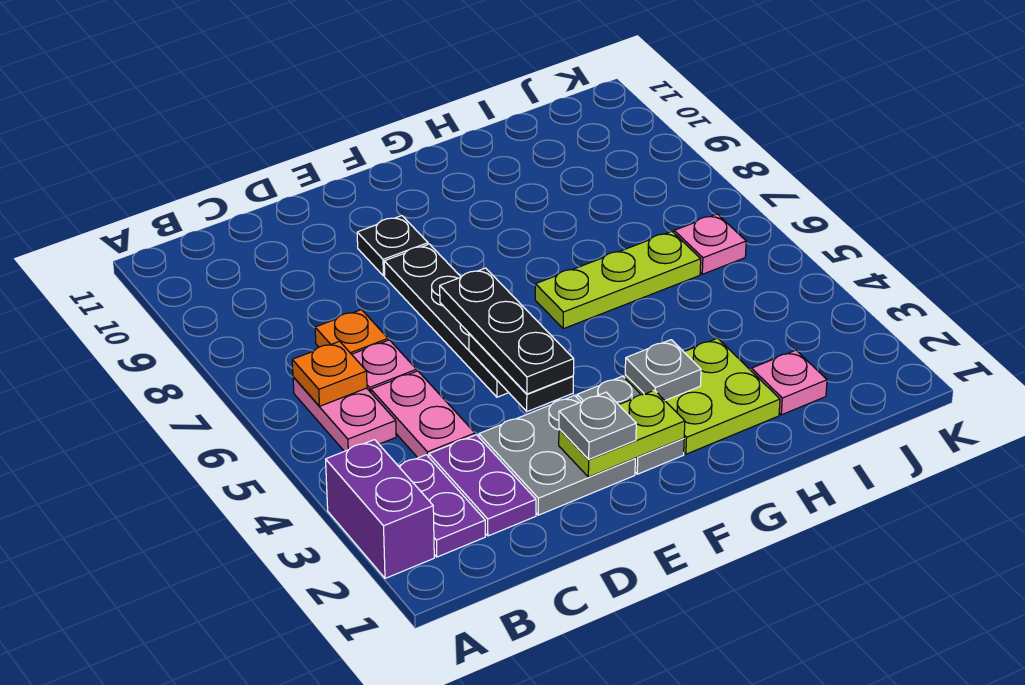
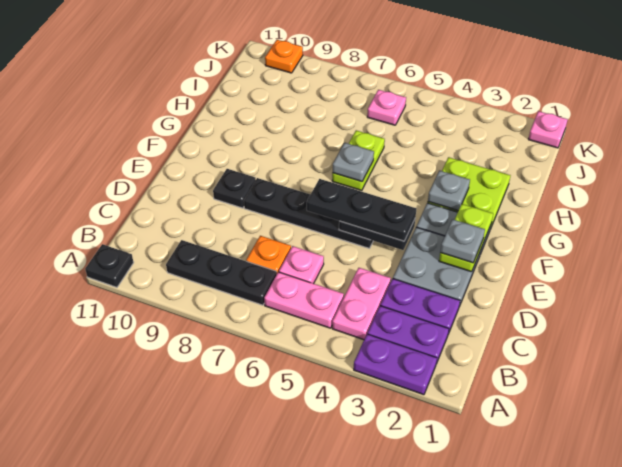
purple 1x2 brick [326,440,434,578] -> purple 1x2 plate [354,334,437,395]
none -> black 1x1 plate [85,244,134,287]
orange 1x1 plate [292,341,367,406] -> orange 1x1 plate moved to [265,40,303,73]
none -> black 1x3 plate [166,240,277,305]
pink 1x2 plate [371,371,475,458] -> pink 1x2 plate turned to [332,268,391,340]
lime 1x3 plate [535,231,701,329] -> lime 1x2 plate [332,130,385,191]
none -> grey 1x1 plate [333,143,374,182]
pink 1x1 plate [751,350,827,415] -> pink 1x1 plate moved to [528,111,568,148]

